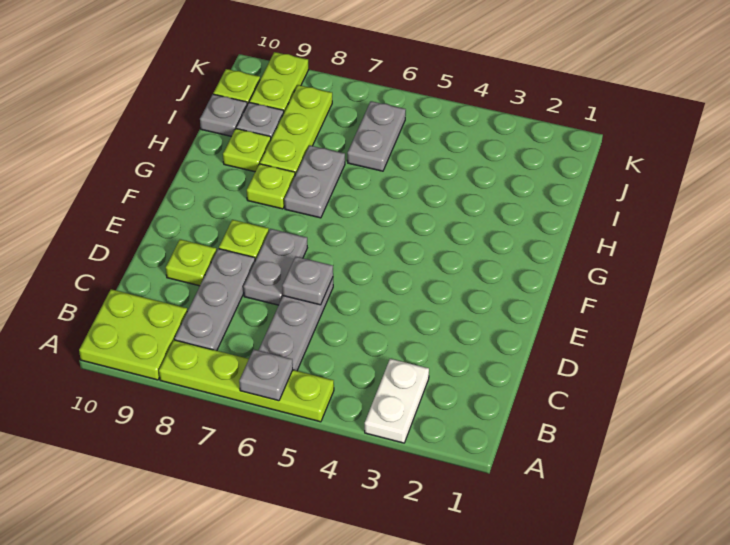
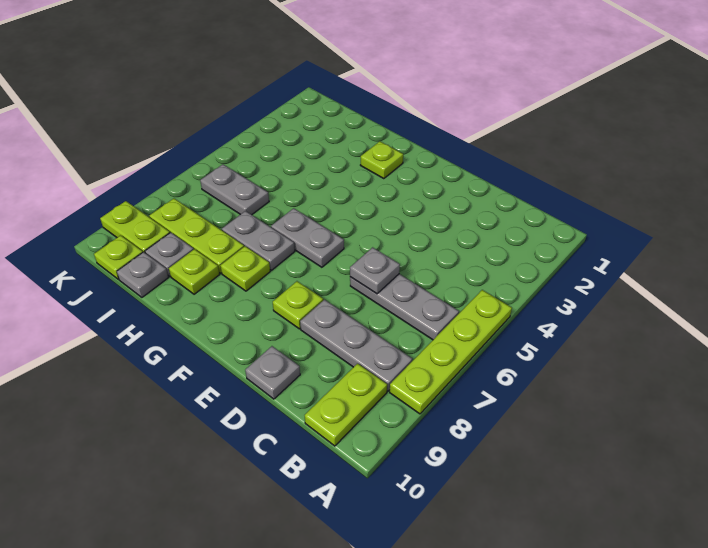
white 1x2 plate [365,359,429,443] -> none
grey 1x1 plate [239,349,293,401] -> grey 1x1 plate moved to [245,346,300,399]
lime 2x2 plate [79,289,187,380] -> lime 1x2 plate [305,364,387,446]
grey 1x2 plate [244,229,307,305] -> grey 1x2 plate moved to [271,208,344,267]
lime 1x1 plate [166,239,217,286] -> lime 1x1 plate moved to [361,141,403,179]

